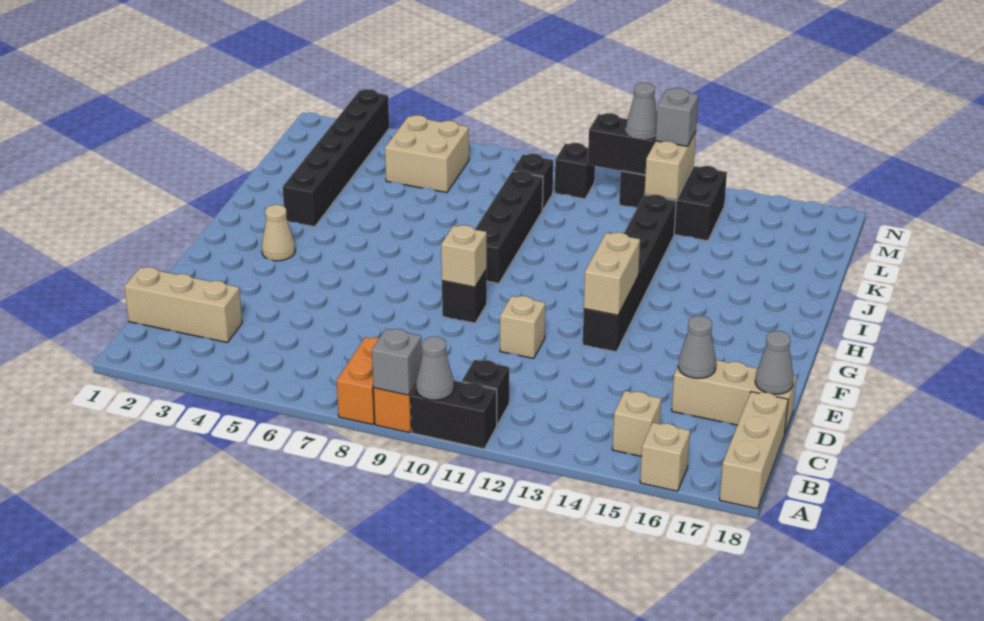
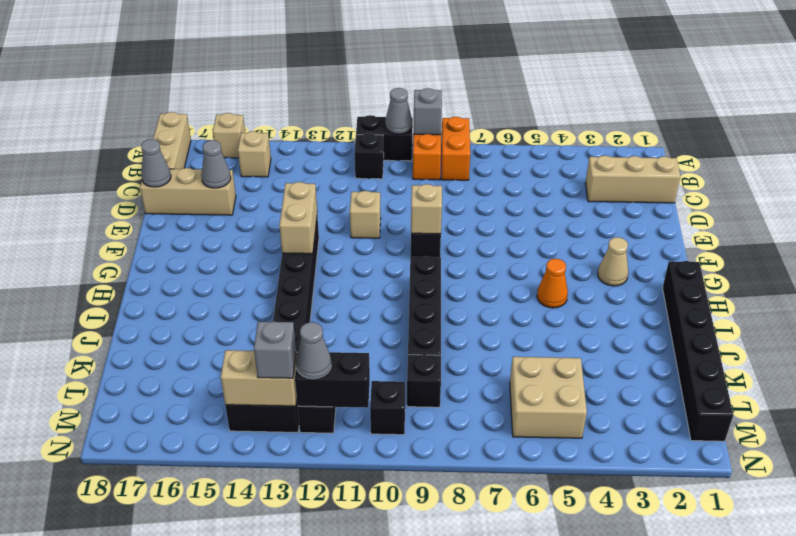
none -> orange 1x1 cone [537,259,568,308]
black 1x6 brick [283,89,389,227] -> black 1x6 brick moved to [663,261,733,441]
tan 1x2 brick [645,132,696,200] -> tan 1x2 brick turned to [221,350,297,406]

